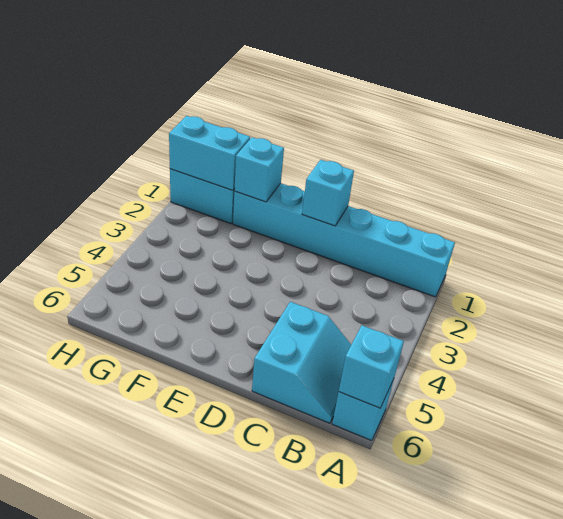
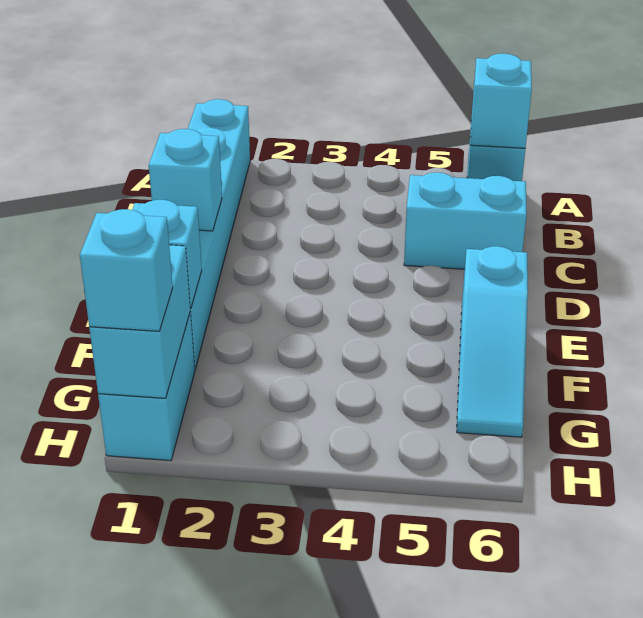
none -> cyan 1x3 slope [457,246,528,437]
none -> cyan 1x1 brick [80,209,173,331]

